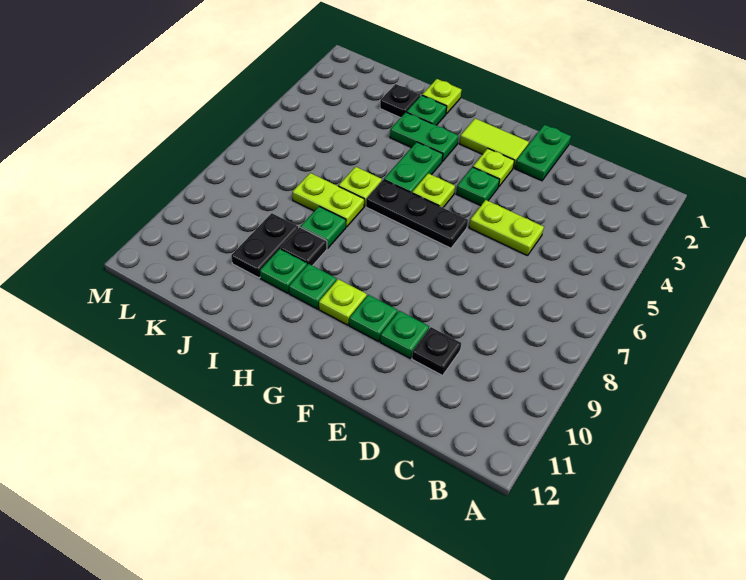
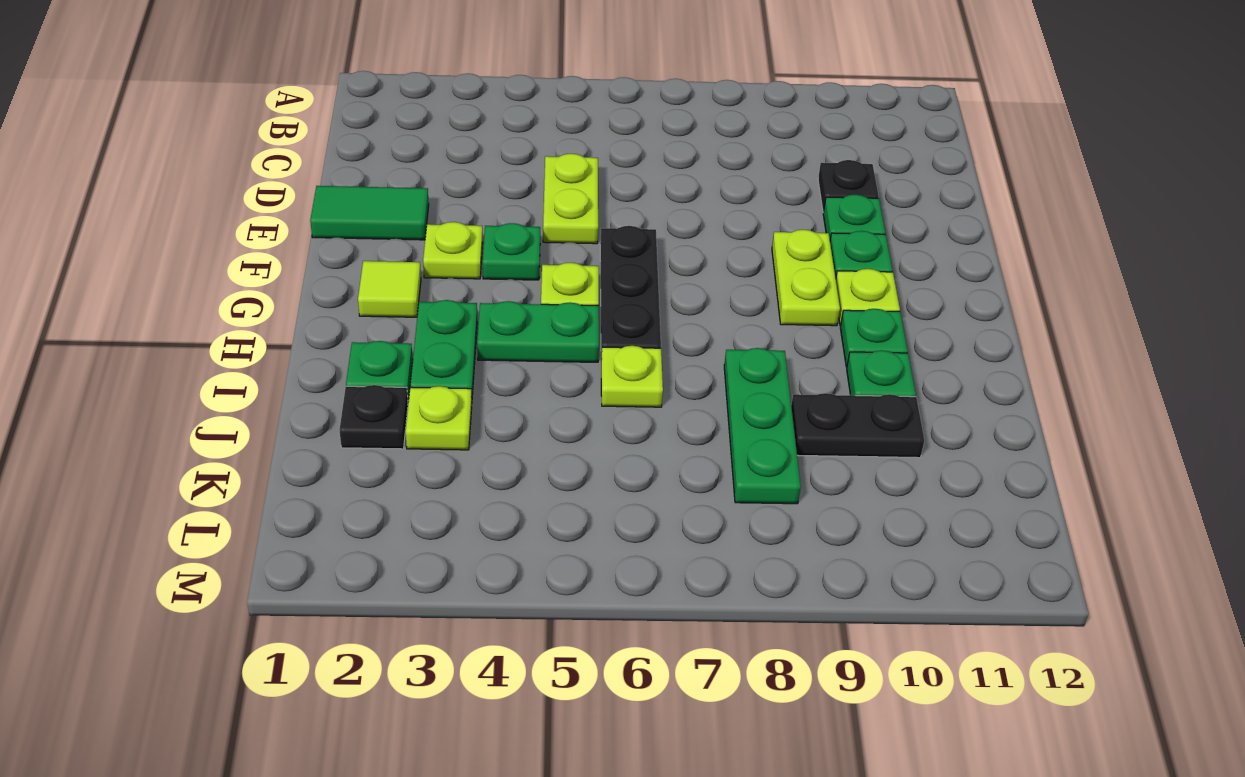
green 1x2 plate [515,125,571,181] -> green 1x2 tile [310,186,429,240]
lime 1x2 tile [459,119,529,168] -> lime 1x1 tile [358,261,421,317]
lime 1x1 plate [422,79,461,114] -> lime 1x1 plate moved to [406,386,472,450]
lime 1x2 plate [292,173,364,227] -> lime 1x2 plate moved to [772,230,840,326]
green 1x1 plate [301,206,346,248] -> green 1x3 plate [724,348,801,504]
black 1x1 plate [281,227,327,266] -> none

